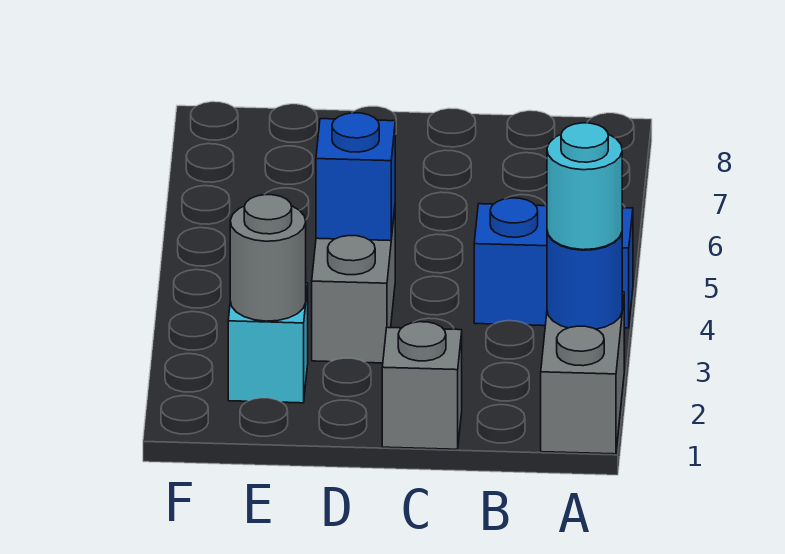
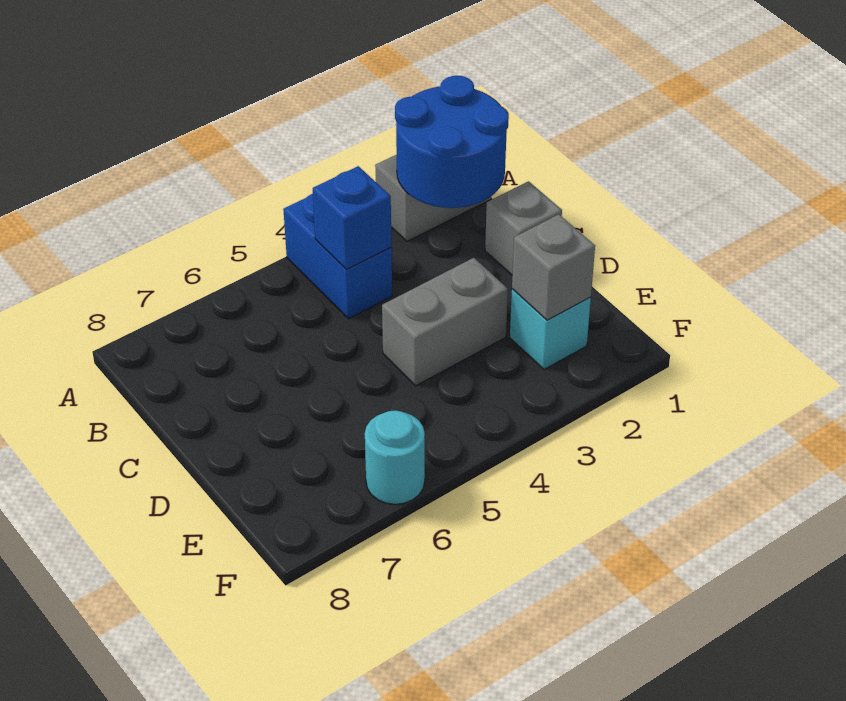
blue 1x1 round brick [547,231,622,329] -> blue 2x2 round brick [395,76,509,208]
cyan 1x1 round brick [547,123,622,250] -> cyan 1x1 round brick moved to [365,410,425,504]
blue 1x1 brick [316,113,395,241] -> blue 1x1 brick moved to [313,166,391,269]
grey 1x1 round brick [230,195,306,321] -> grey 1x1 brick [512,214,595,320]

